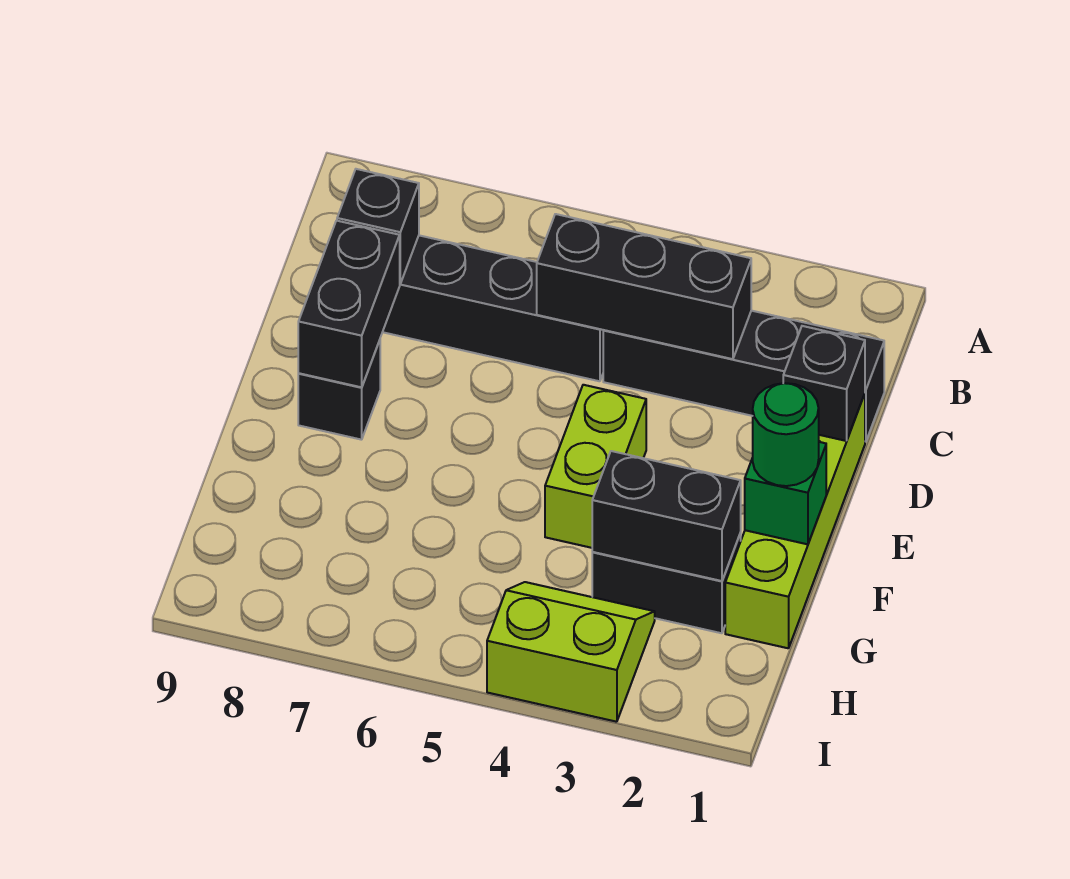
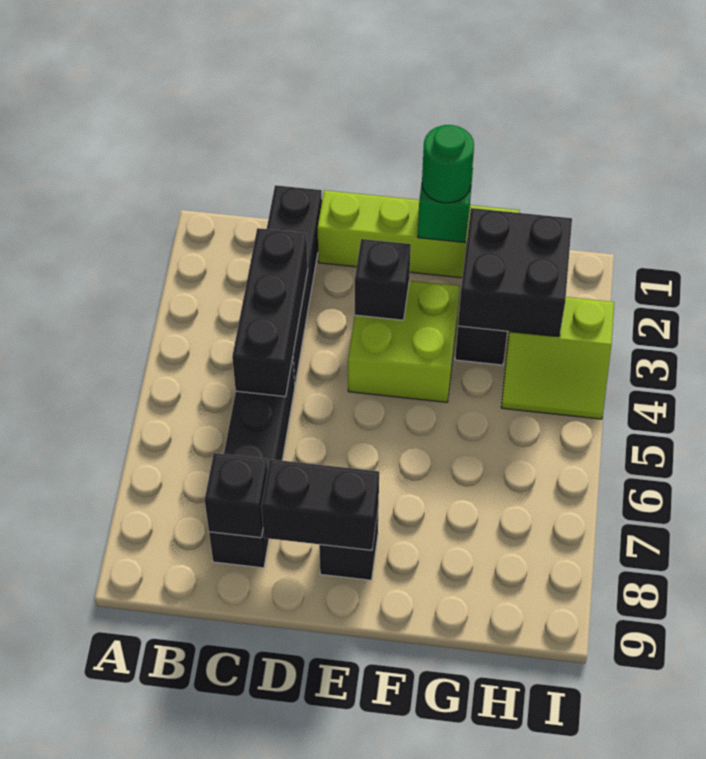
black 1x1 brick [783,326,865,441] -> black 1x1 brick moved to [355,239,411,320]
lime 1x2 brick [545,385,646,548] -> lime 2x2 brick [348,281,460,402]
black 1x2 brick [592,451,741,581] -> black 2x2 brick [458,208,572,337]
lime 2x2 slope [487,582,655,722] -> lime 2x2 slope turned to [501,297,614,419]

